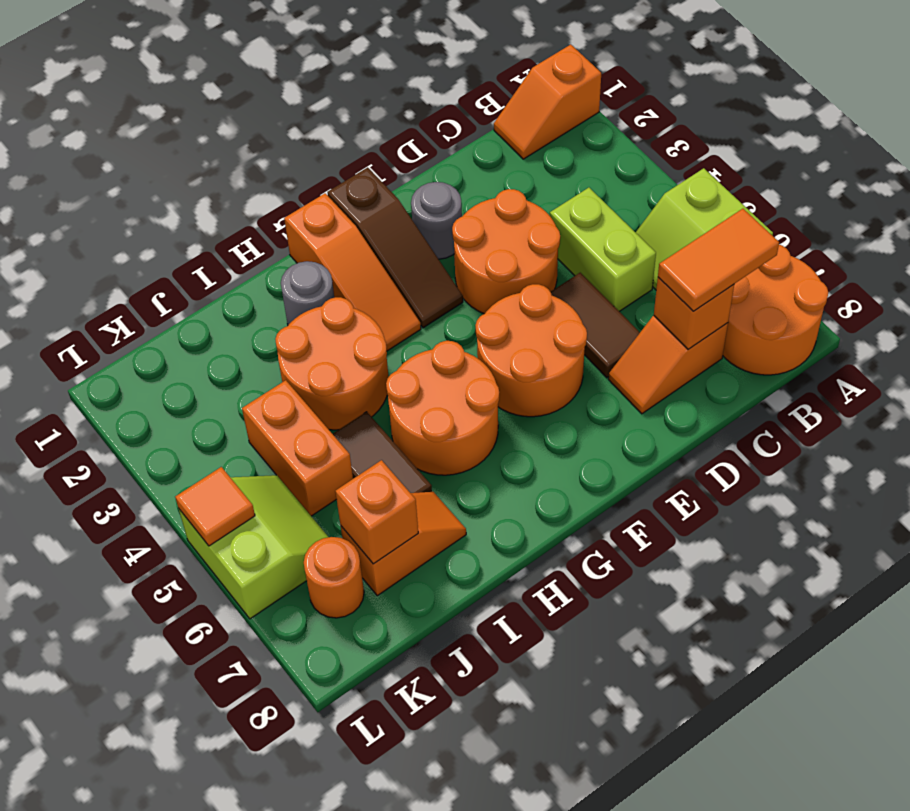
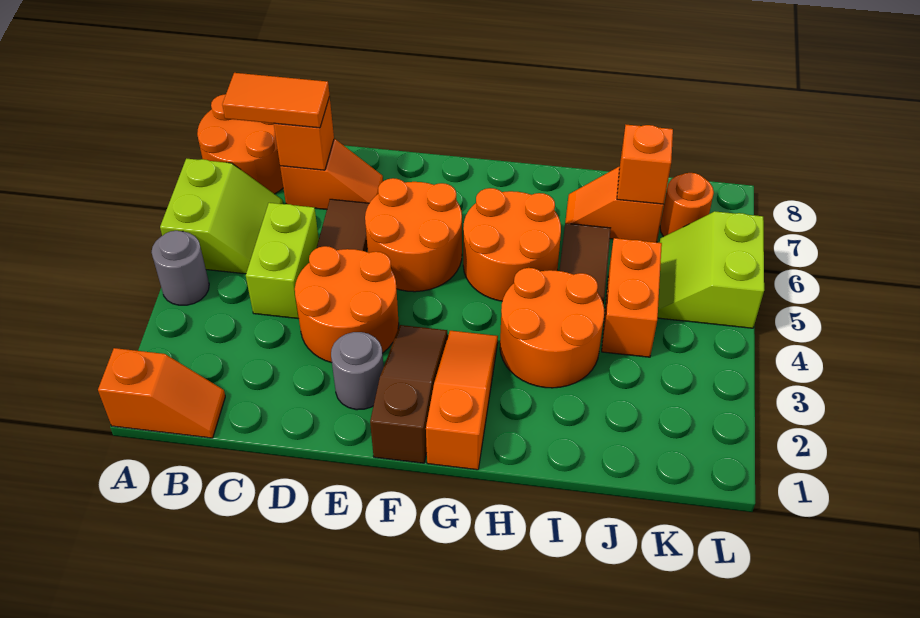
grey 1x1 round brick [281,261,334,325] -> grey 1x1 round brick moved to [152,231,209,305]
orange 1x1 tile [175,467,255,546] -> none

